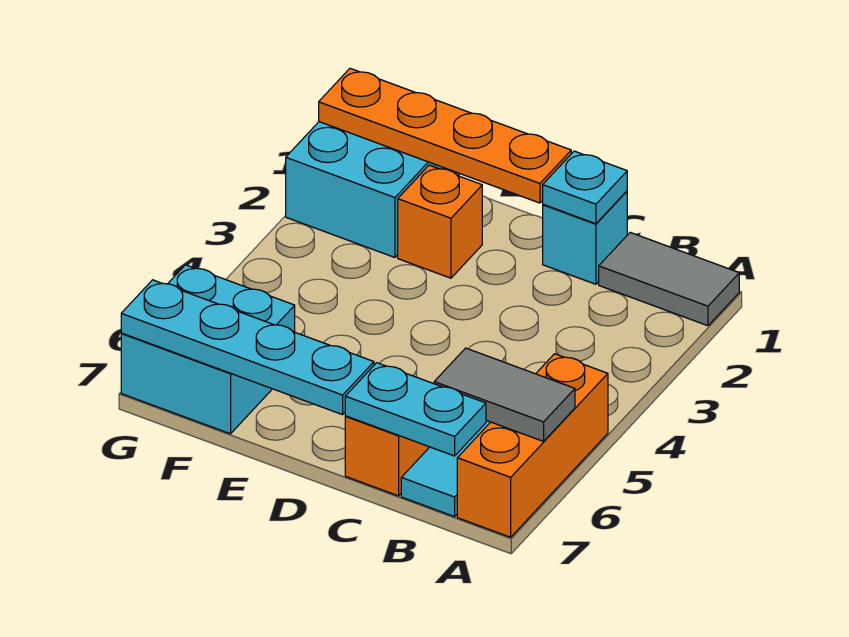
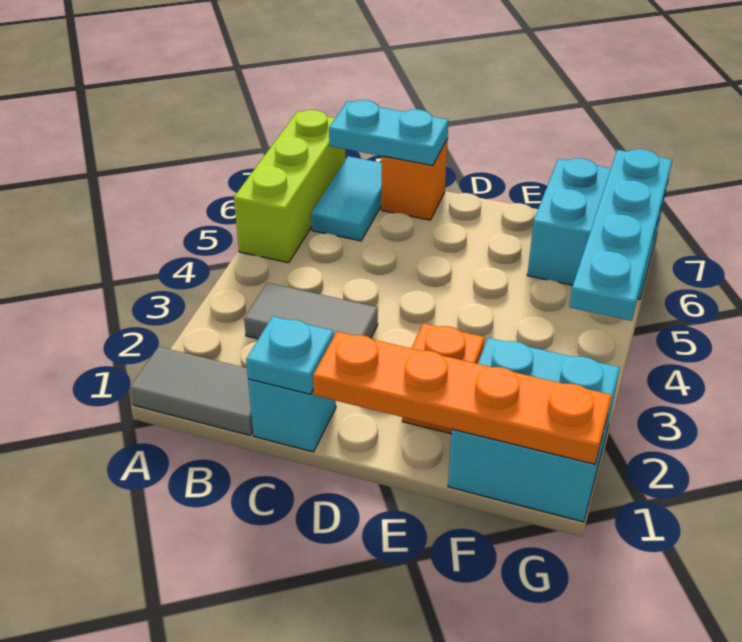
orange 1x3 brick [457,354,608,537] -> lime 1x3 brick [234,110,345,263]
grey 1x2 tile [434,348,575,441] -> grey 1x2 tile moved to [244,283,378,339]
cyan 1x4 plate [121,280,374,415] -> cyan 1x4 plate turned to [569,149,672,321]

